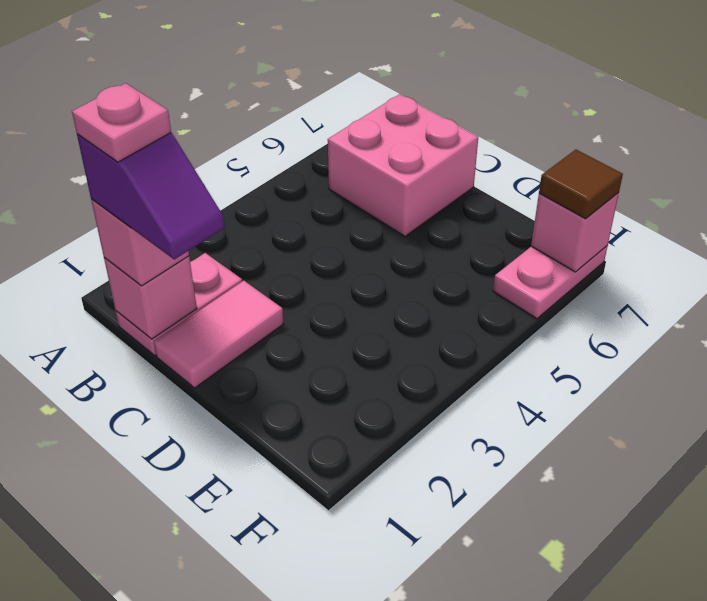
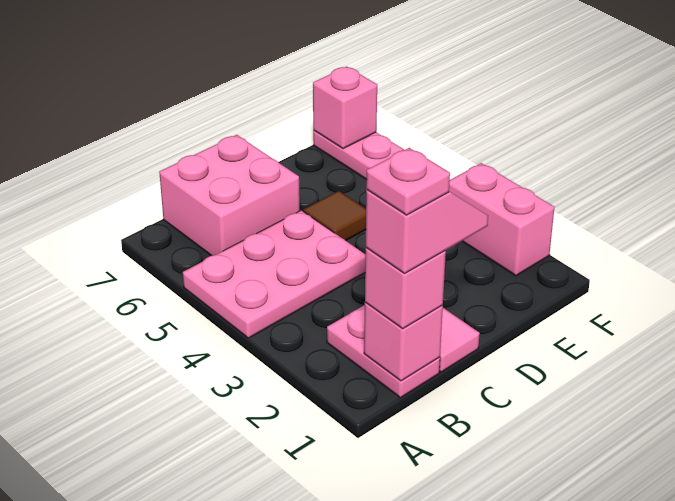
none -> pink 2x3 plate [183,210,365,338]
purple 1x2 slope [77,133,225,259] -> pink 1x2 slope [366,190,488,273]
none -> pink 1x2 brick [449,163,554,276]
brown 1x1 tile [539,150,623,219] -> brown 1x1 tile moved to [303,191,366,241]

